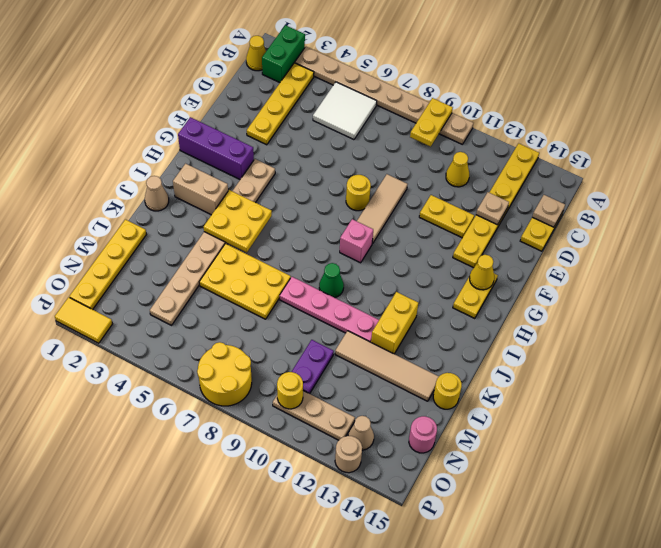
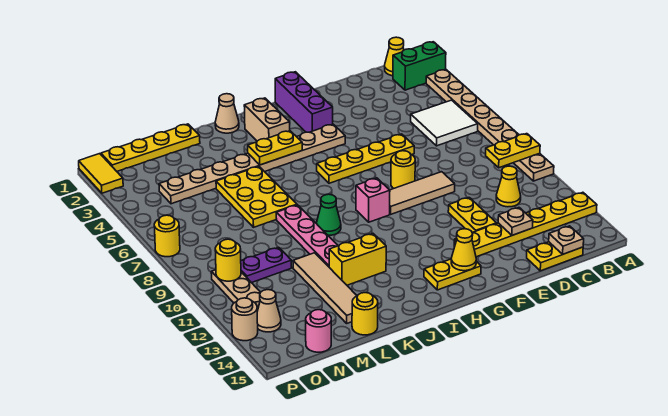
yellow 1x4 plate [247,63,314,145] -> yellow 1x4 plate moved to [317,134,414,183]
yellow 2x2 plate [204,190,272,252] -> yellow 1x2 plate [248,131,302,165]
yellow 2x2 round brick [197,342,252,406] -> yellow 1x1 round brick [154,215,180,257]

